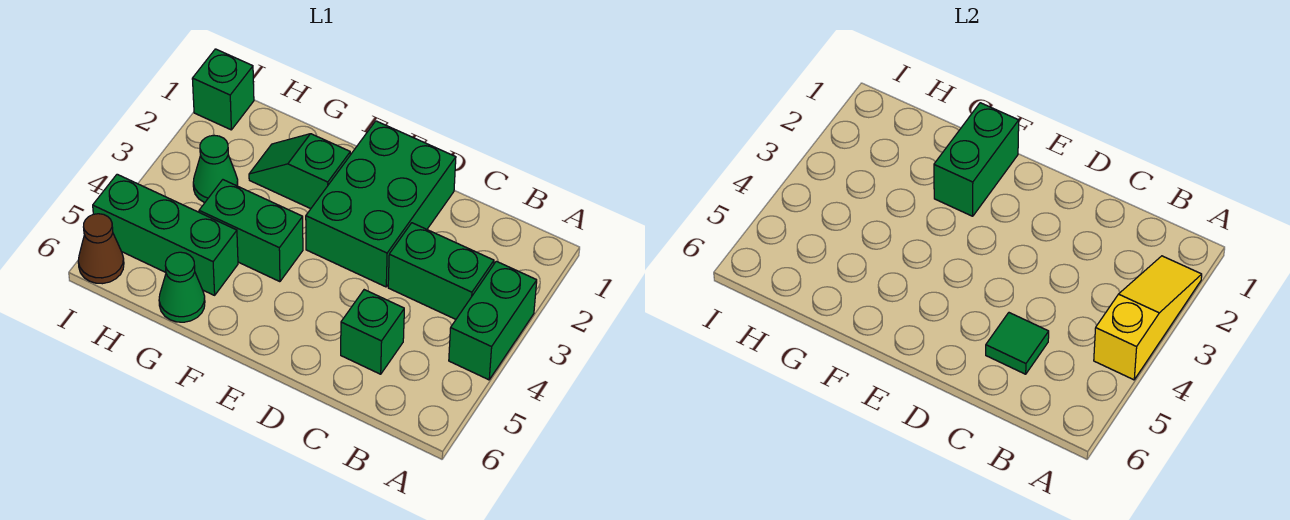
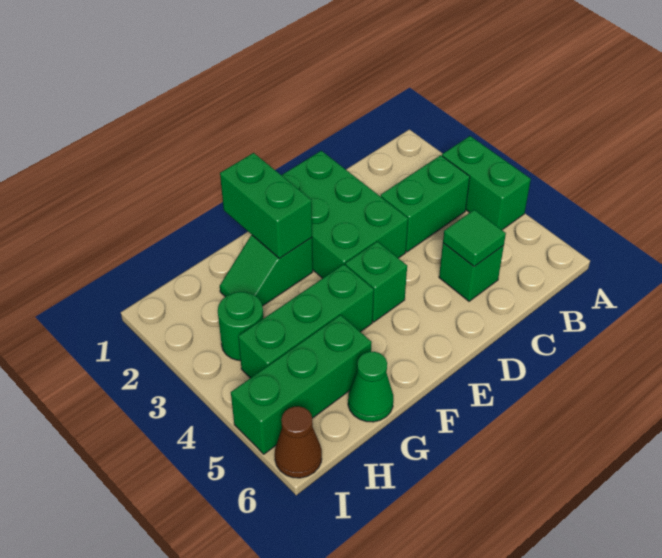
yellow 1x3 slope [1094,256,1202,380] -> none
green 1x2 brick [199,180,303,282] -> green 1x3 brick [238,264,374,378]
green 1x1 cone [193,135,238,203] -> green 1x1 round brick [218,292,264,361]
green 1x1 brick [192,49,254,130] -> green 1x1 brick moved to [345,241,407,322]

